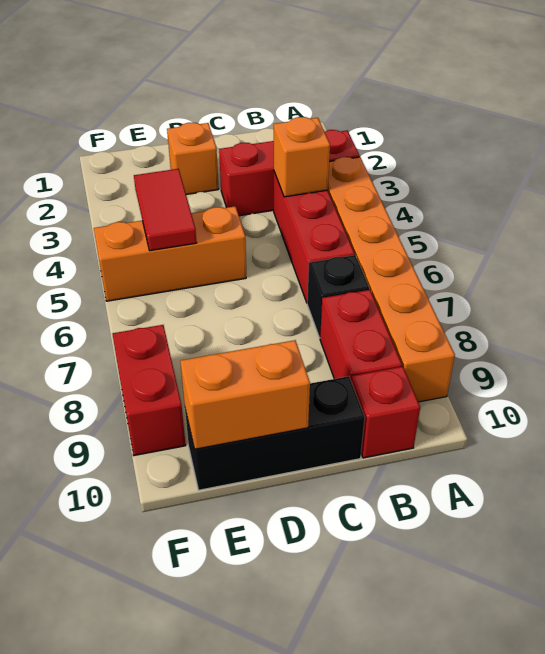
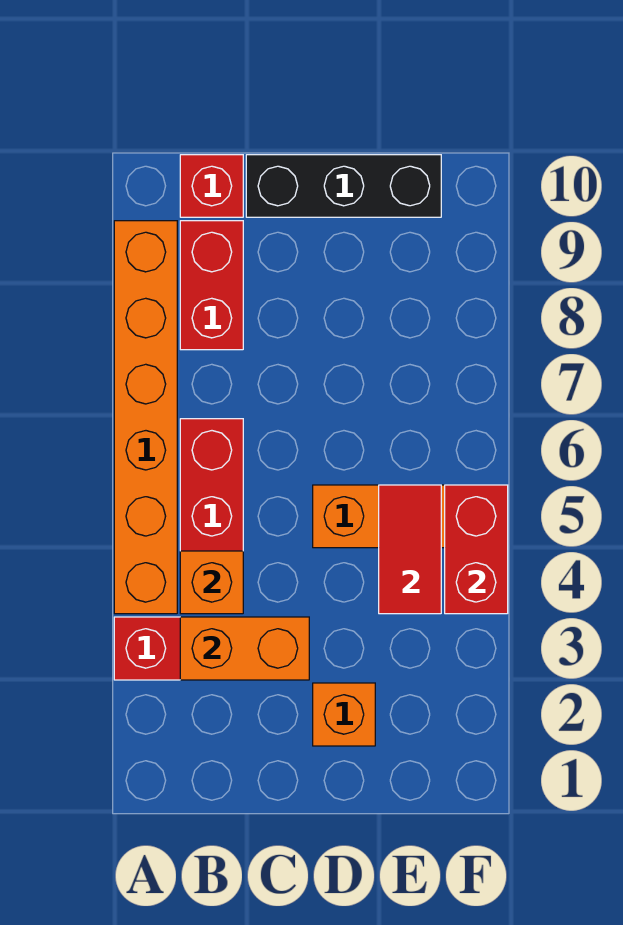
black 1x1 brick [307,255,369,338] -> none
orange 1x2 brick [180,340,310,449] -> orange 1x2 brick moved to [180,617,309,680]
red 1x2 brick [112,325,186,456] -> red 1x2 brick moved to [445,485,508,614]

